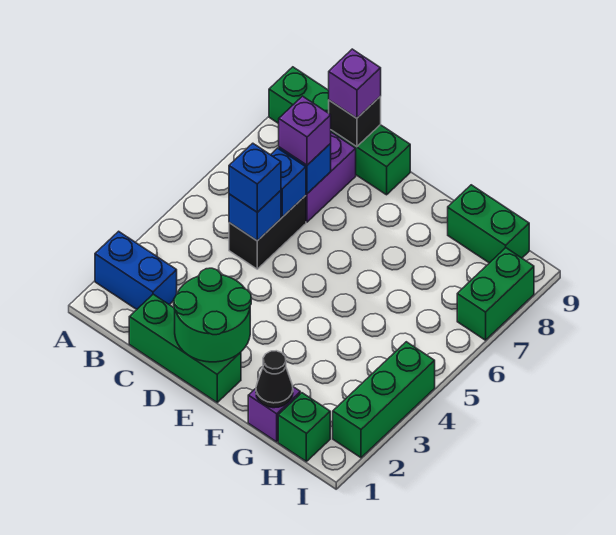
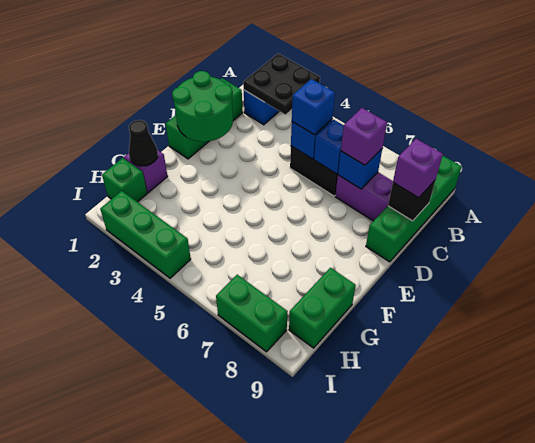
none -> black 2x2 plate [243,53,320,114]

